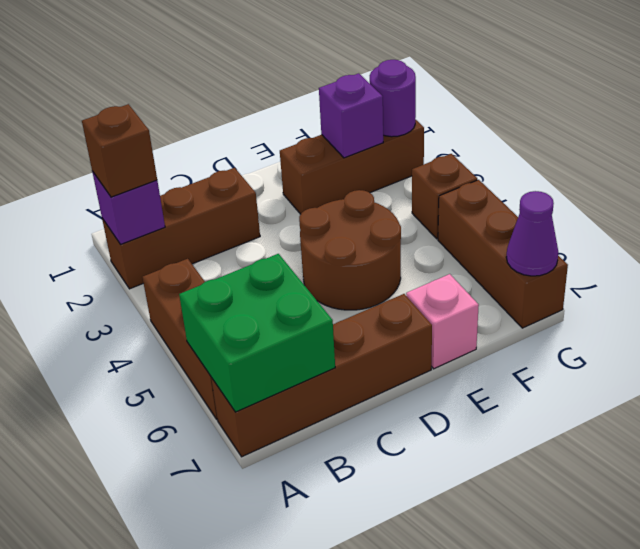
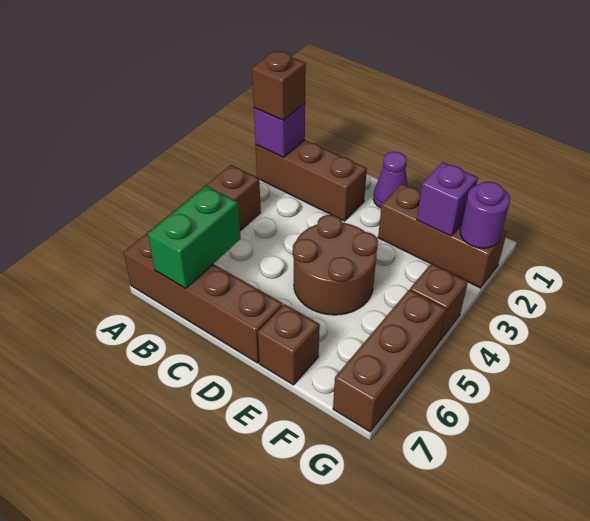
green 2x2 brick [179,254,335,412] -> green 1x2 brick [148,186,241,289]
pink 1x1 brick [406,274,479,369] -> brown 1x1 brick [258,304,320,385]
purple 1x1 cone [506,191,558,276] -> purple 1x1 cone moved to [373,152,408,208]

